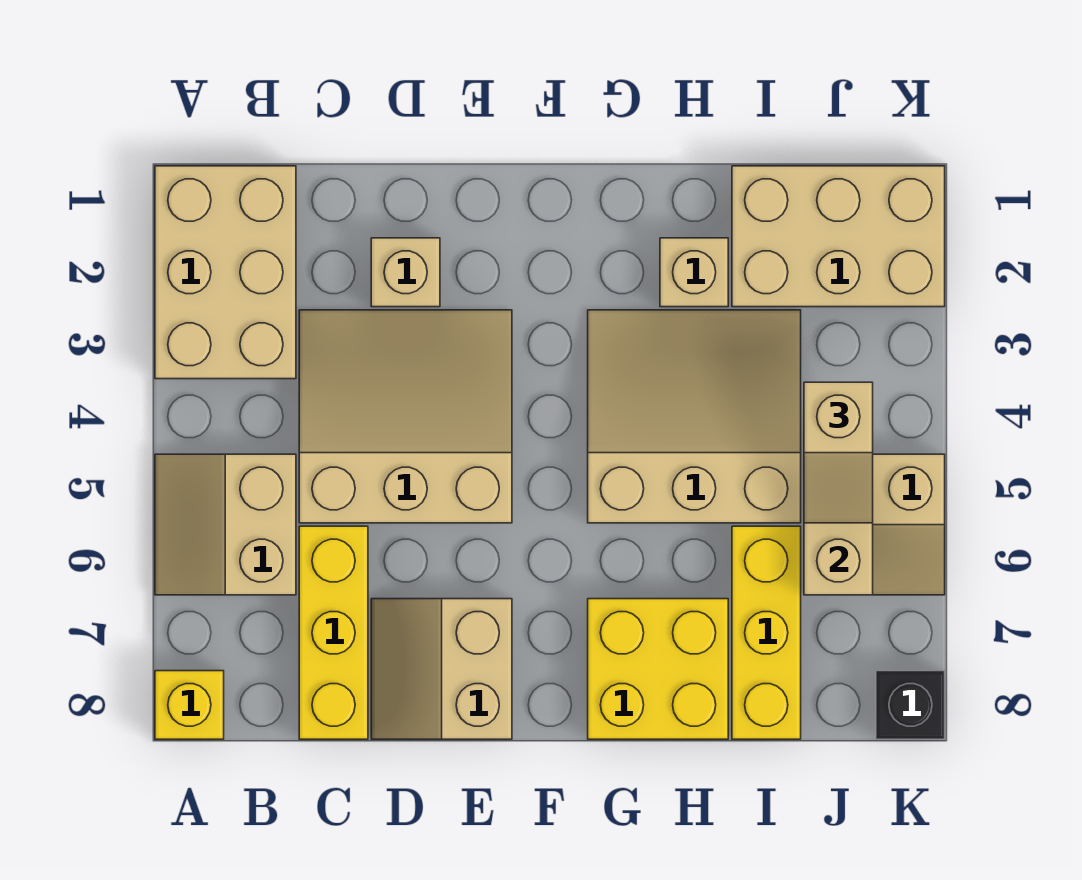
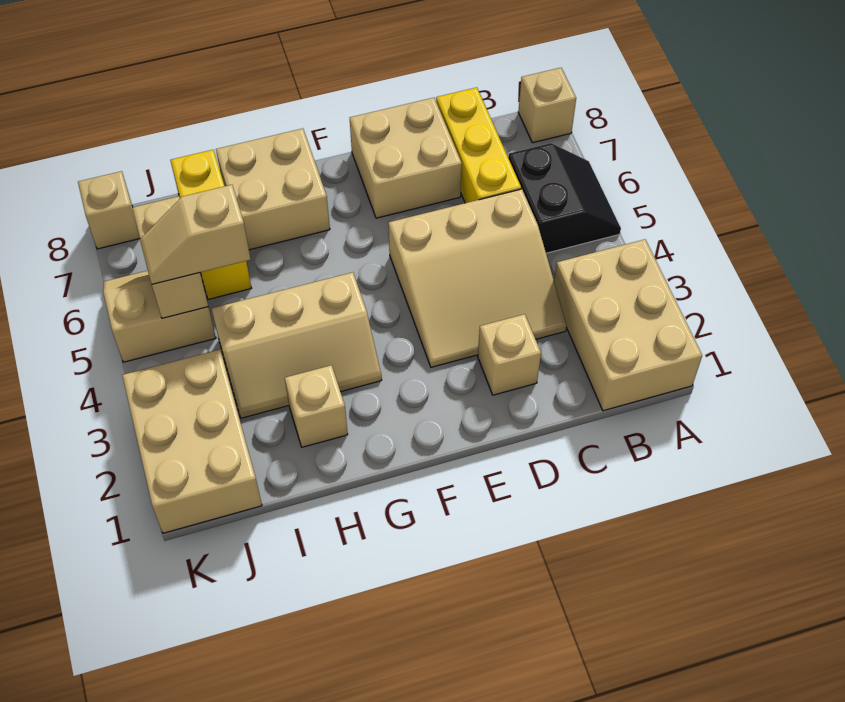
tan 2x2 slope [155,454,296,595] -> black 2x2 slope [508,143,621,253]
yellow 1x1 brick [155,671,224,739] -> tan 1x1 brick [518,68,576,143]
tan 2x2 slope [371,599,512,739] -> tan 2x2 brick [350,98,462,218]
tan 3x3 slope [588,310,801,523] -> tan 2x3 slope [212,272,382,418]
yellow 2x2 brick [588,599,728,739] -> tan 2x2 brick [216,129,330,250]
tan 2x3 brick [732,166,945,307] -> tan 2x3 brick turned to [122,350,262,533]
tan 1x2 slope [804,382,873,523] -> tan 1x2 slope turned to [140,185,251,284]
black 1x1 brick [876,671,945,739] -> tan 1x1 brick [78,171,140,249]

